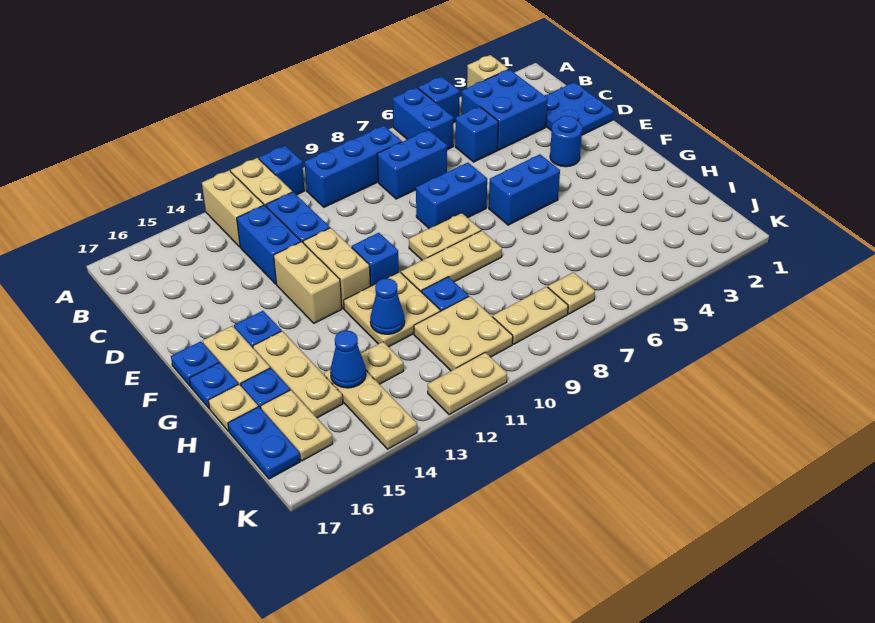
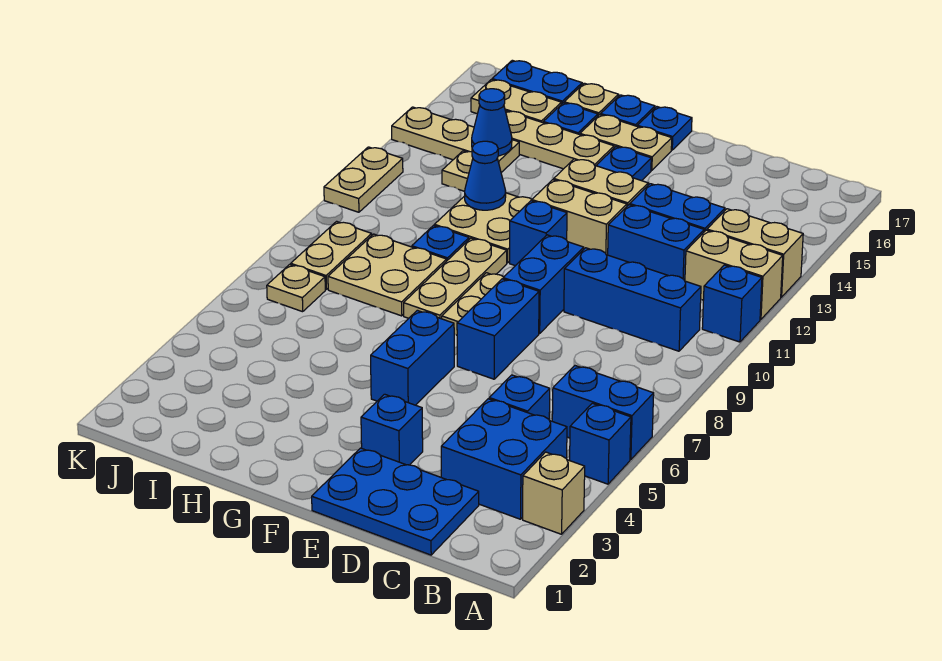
blue 1x3 brick [304,126,402,207] -> blue 1x3 brick turned to [564,248,701,351]
blue 2x2 plate [544,82,614,135] -> blue 2x3 plate [312,448,479,555]
blue 1x2 brick [377,130,447,199] -> blue 1x2 brick moved to [503,235,584,333]
blue 1x1 round brick [550,116,582,167] -> blue 1x1 brick [361,394,423,465]
tan 2x2 plate [414,296,513,371] -> tan 2x2 plate moved to [328,234,447,316]

